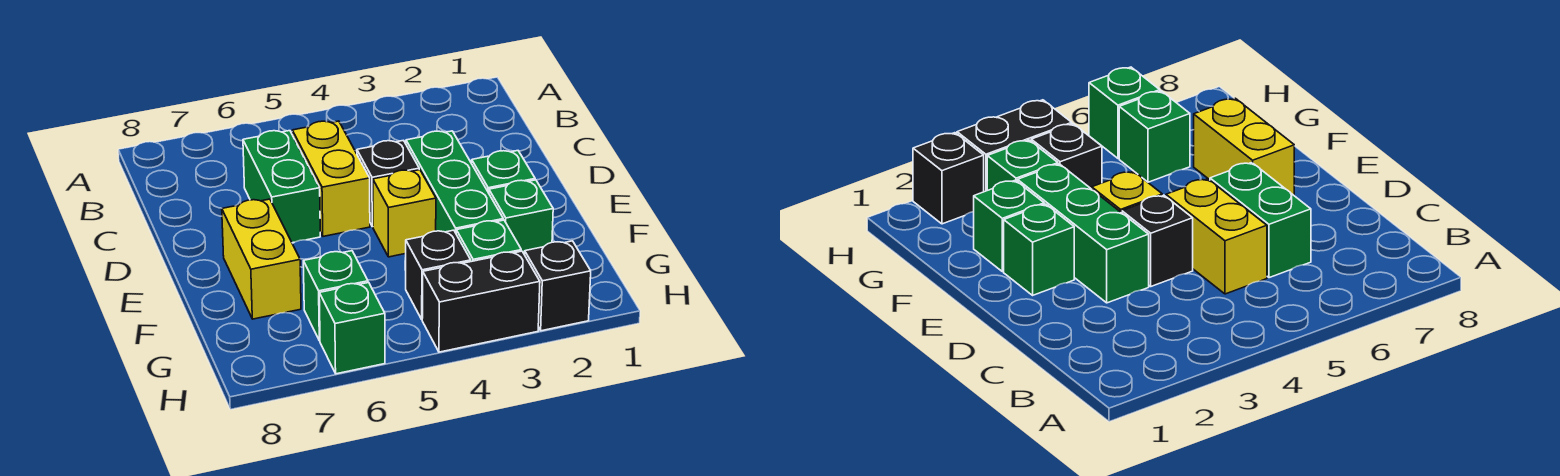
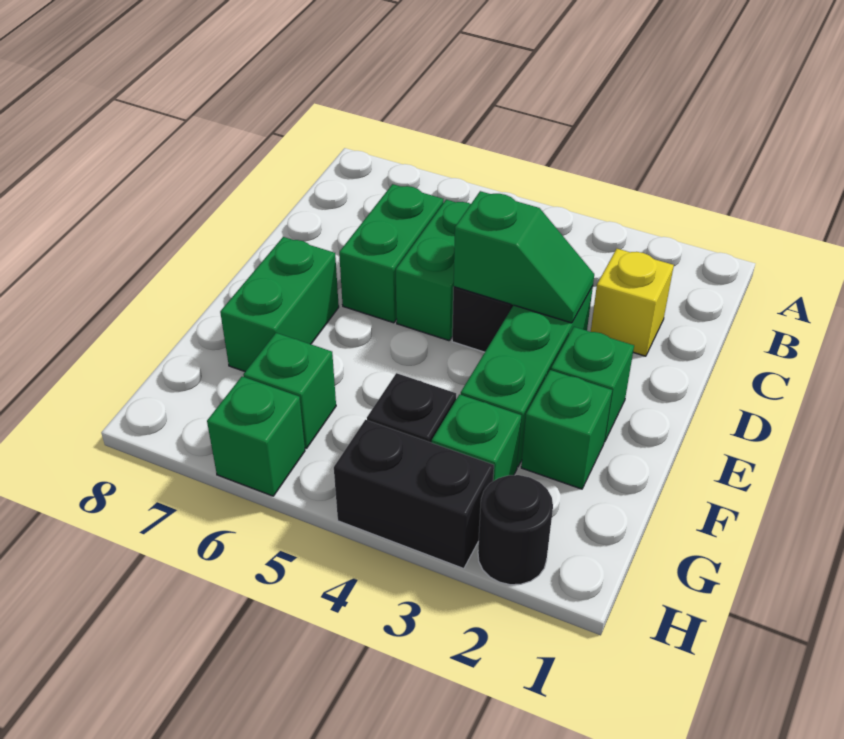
yellow 1x2 brick [292,121,370,236] -> green 1x2 brick [396,200,471,341]
none -> green 1x2 slope [454,191,594,323]
yellow 1x1 brick [373,170,436,257] -> yellow 1x1 brick moved to [591,249,674,356]
yellow 1x2 brick [222,199,301,319] -> green 1x2 brick [220,237,339,371]
black 1x1 brick [525,241,591,331] -> black 1x1 round brick [478,475,553,585]

